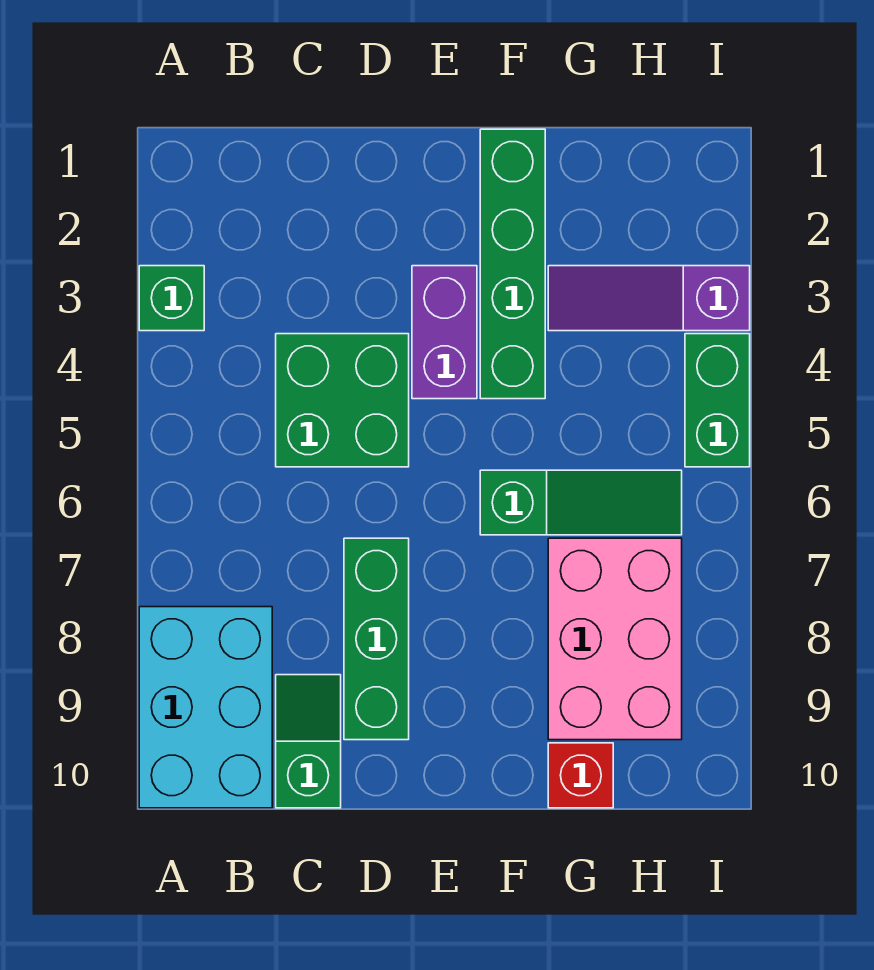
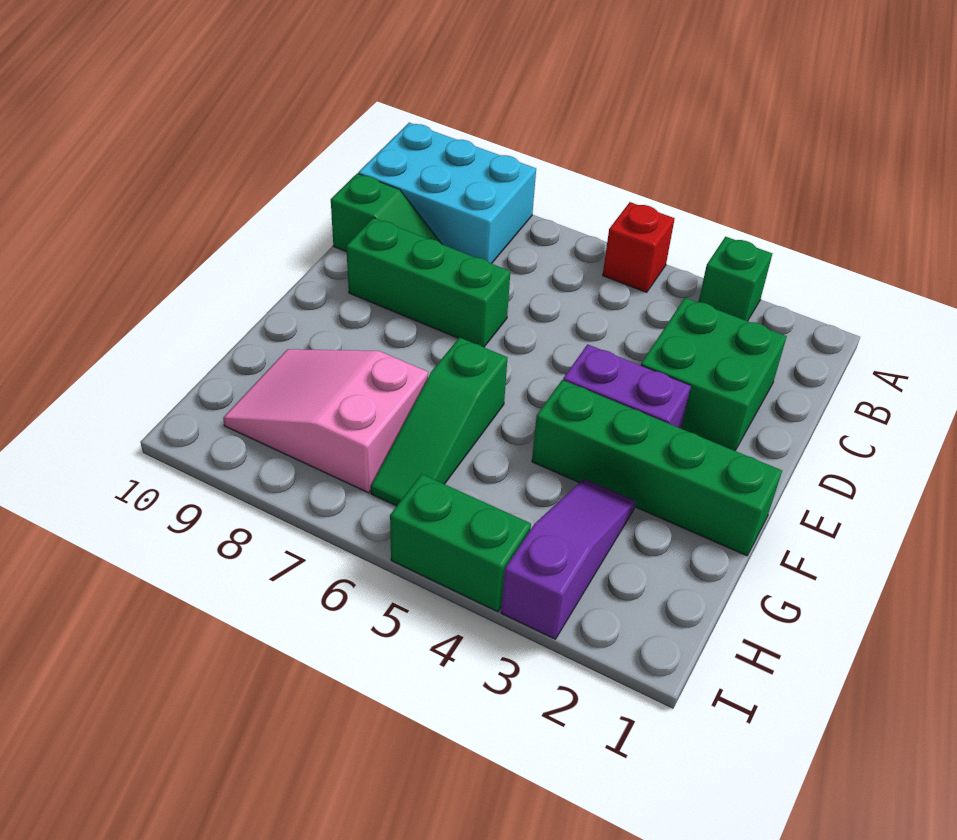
green 2x2 brick [276,334,409,467] -> green 2x2 brick moved to [641,298,787,451]
pink 2x3 brick [548,538,682,740] -> pink 2x3 slope [223,349,428,493]
red 1x1 brick [548,743,613,808] -> red 1x1 brick moved to [603,202,675,292]

